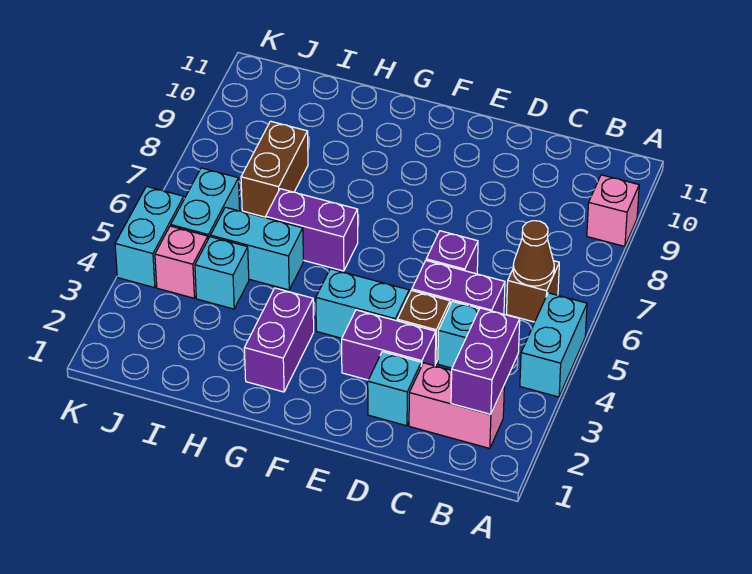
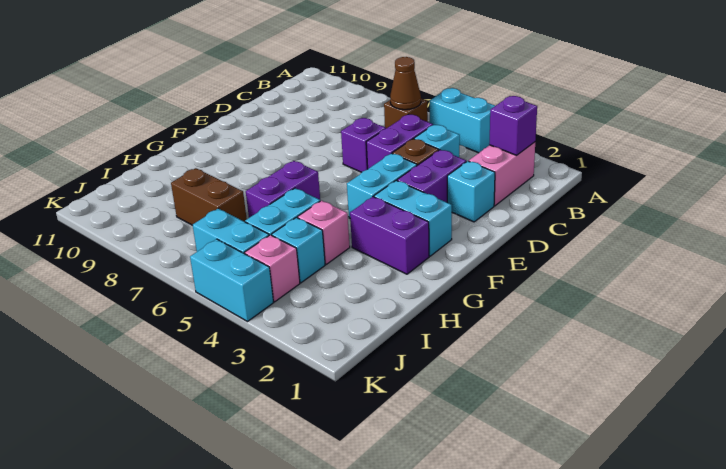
pink 1x1 brick [587,175,639,246] -> pink 1x1 brick moved to [298,201,350,264]
purple 1x2 brick [451,308,520,414] -> purple 1x1 brick [489,96,537,155]
none -> cyan 1x2 brick [374,180,452,256]

